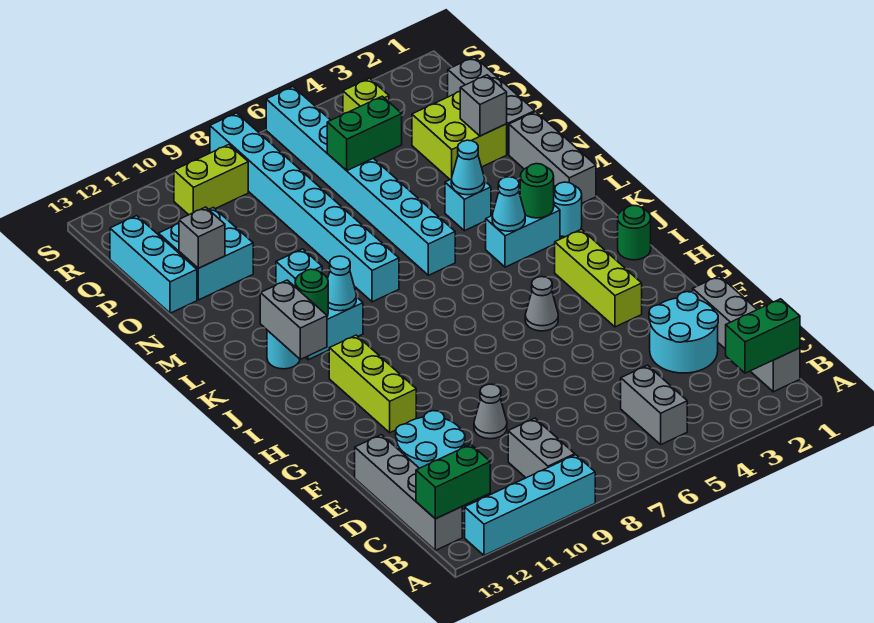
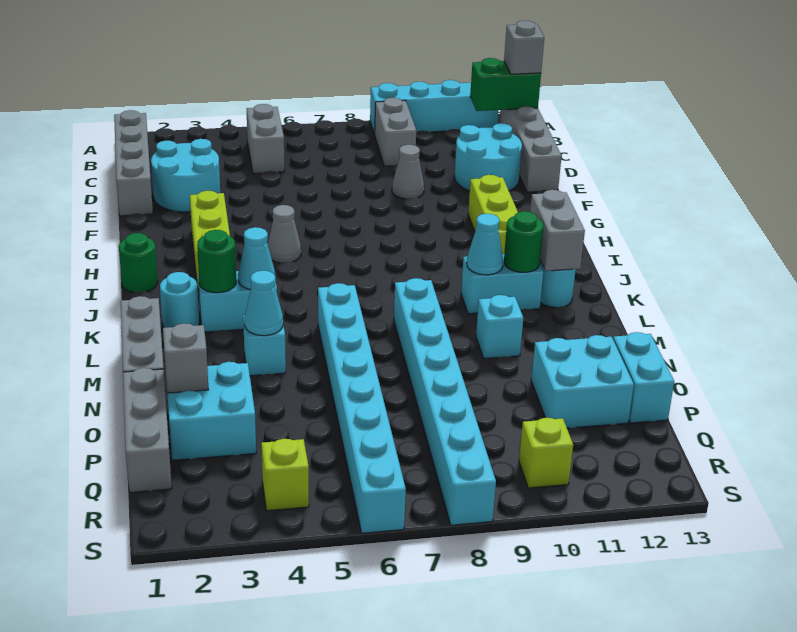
green 1x2 brick [726,299,800,373] -> none
lime 2x2 brick [412,92,507,179] -> cyan 2x2 brick [167,362,256,460]
grey 1x1 brick [179,207,225,268] -> grey 1x1 brick moved to [504,21,544,74]
cyan 1x3 brick [110,216,197,313] -> cyan 1x2 brick [613,332,674,423]
green 1x2 brick [327,96,402,171] -> none
lime 1x2 brick [174,145,248,215] -> lime 1x1 brick [519,418,573,488]

